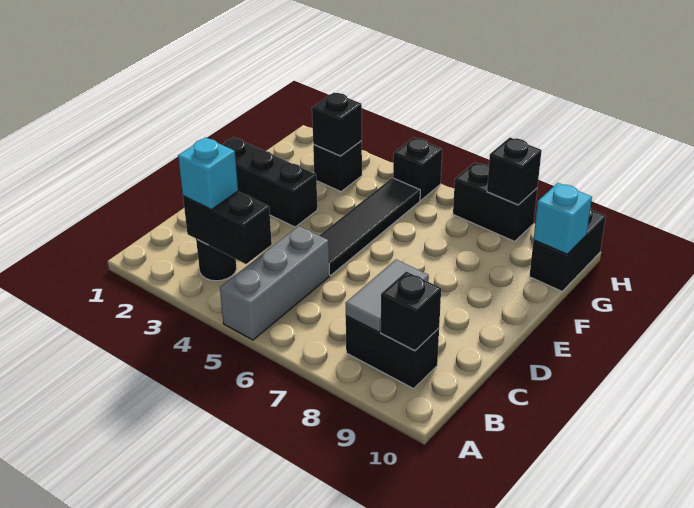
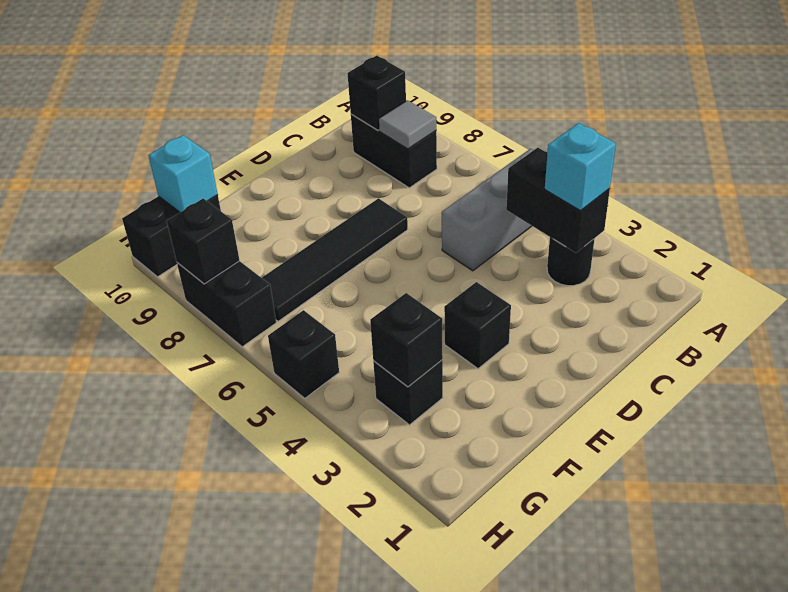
grey 1x2 tile [346,259,429,332] -> grey 1x1 tile [379,100,436,149]
black 1x4 tile [319,178,420,275] -> black 1x4 tile moved to [262,198,408,321]
black 1x3 brick [223,137,317,227] -> black 1x1 brick [444,282,511,369]

